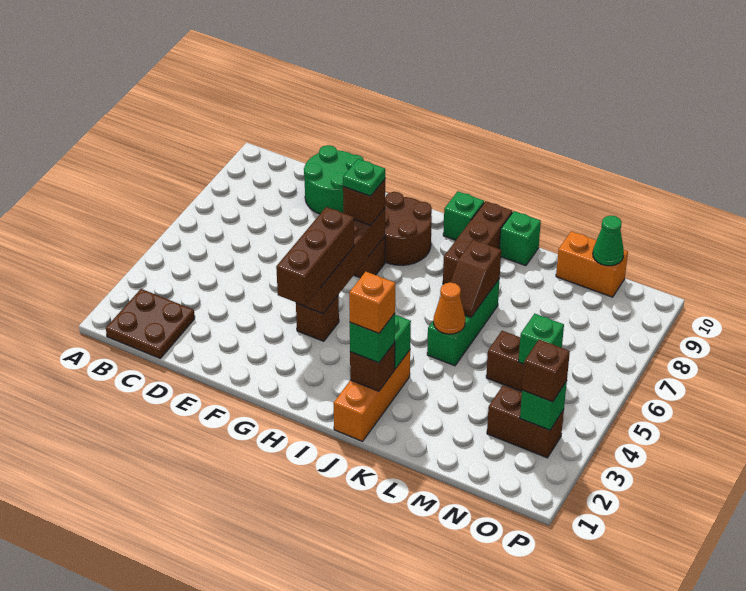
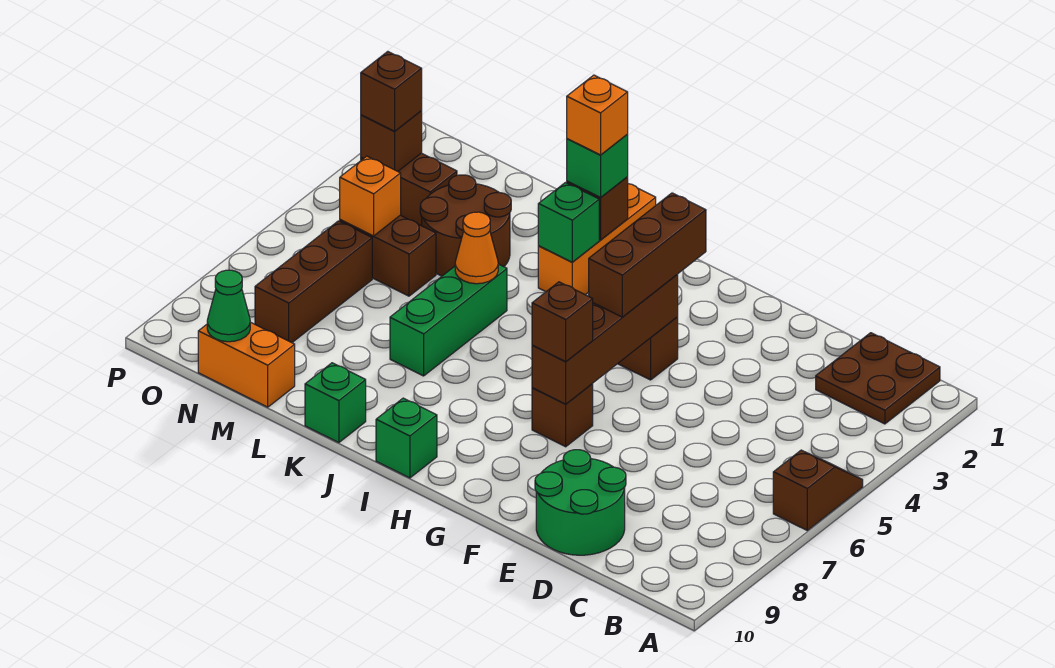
green 1x1 plate [343,159,385,196] -> none
brown 2x2 round brick [385,192,432,265] -> brown 2x2 round brick moved to [420,175,511,276]
brown 1x3 brick [443,201,512,284] -> brown 1x3 brick moved to [255,221,372,343]
brown 1x2 slope [450,240,501,317] -> brown 1x2 slope moved to [773,450,863,530]
green 1x1 brick [518,314,564,364] -> orange 1x1 brick [340,156,401,236]
green 1x1 brick [520,381,567,430] -> brown 1x1 brick [361,111,422,171]

